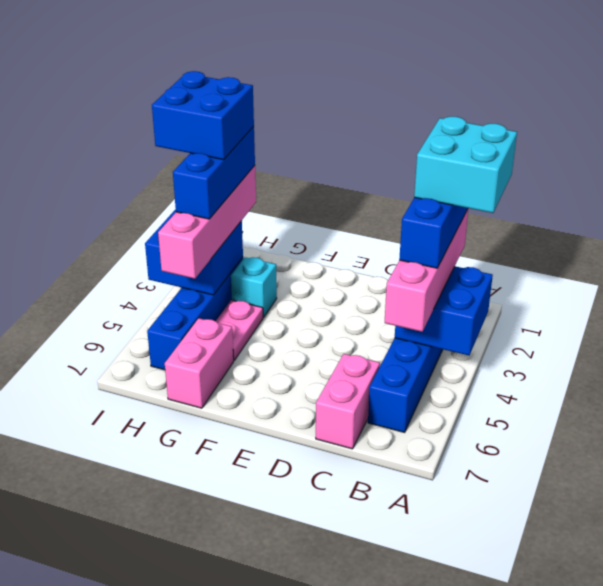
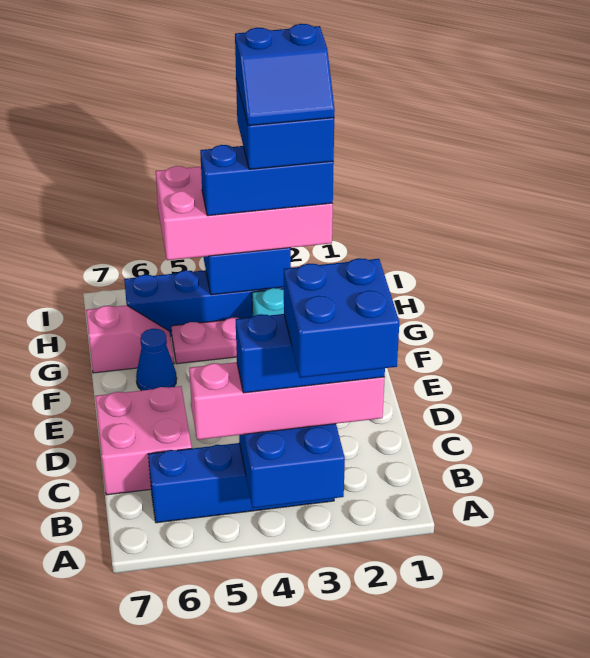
cyan 2x2 brick [414,117,517,213] -> blue 2x2 brick [284,258,399,378]
pink 1x2 brick [316,354,380,449] -> pink 2x2 brick [95,386,192,495]
none -> blue 1x1 cone [136,329,177,391]
pink 1x2 brick [165,318,234,408] -> pink 1x2 slope [86,305,174,373]
pink 1x4 brick [158,166,256,279] -> pink 2x4 brick [156,166,333,260]
none -> blue 2x2 slope [235,24,335,126]

